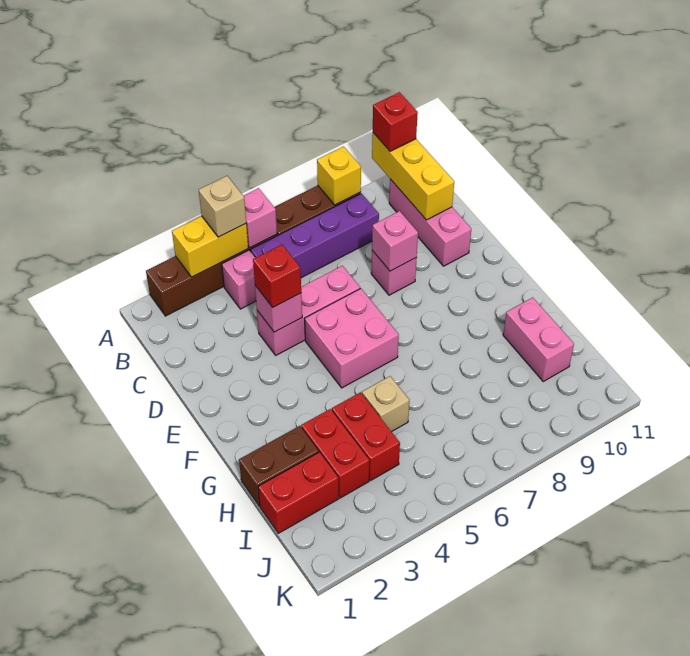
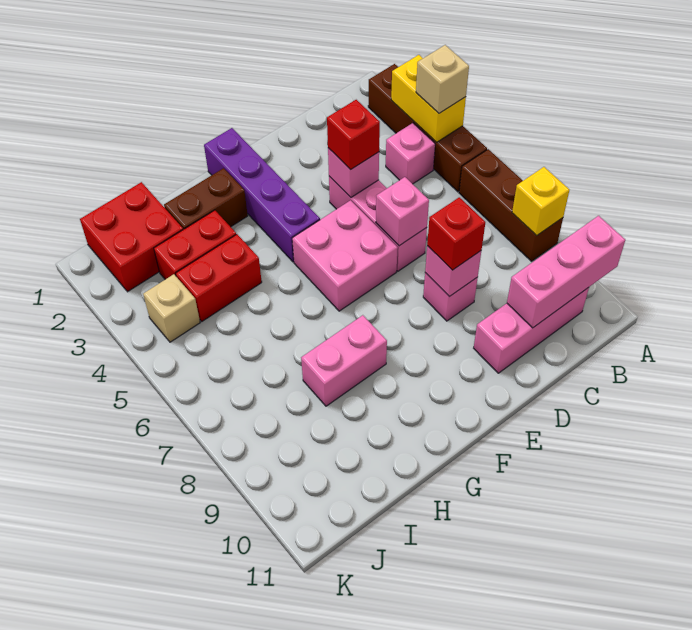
pink 1x1 brick [243,188,277,248] -> pink 1x1 brick moved to [376,177,429,246]
yellow 1x3 brick [372,133,454,220] -> pink 1x3 brick [507,216,625,328]
red 1x1 brick [373,92,418,151] -> red 1x1 brick moved to [427,197,485,270]
purple 1x4 brick [251,194,379,278] -> purple 1x4 brick moved to [204,128,320,262]
brown 1x2 brick [239,426,319,506] -> brown 1x2 brick turned to [164,168,248,230]
tan 1x1 brick [362,376,409,432] -> tan 1x1 brick moved to [143,274,200,342]
pink 1x2 brick [503,298,574,381] -> pink 1x2 brick moved to [301,315,387,406]
red 1x2 brick [258,452,339,533] -> red 2x2 brick [80,182,183,292]

